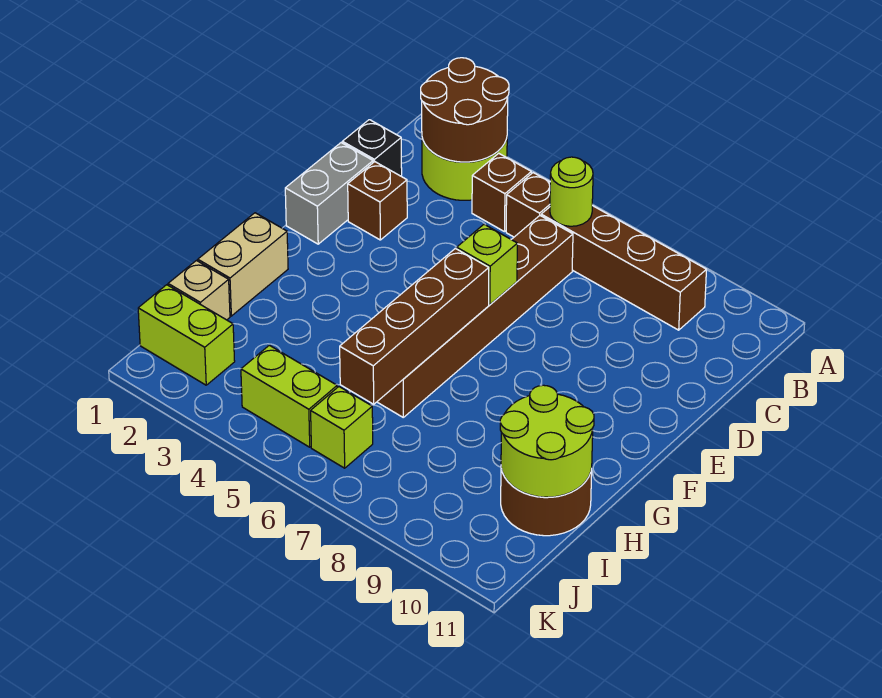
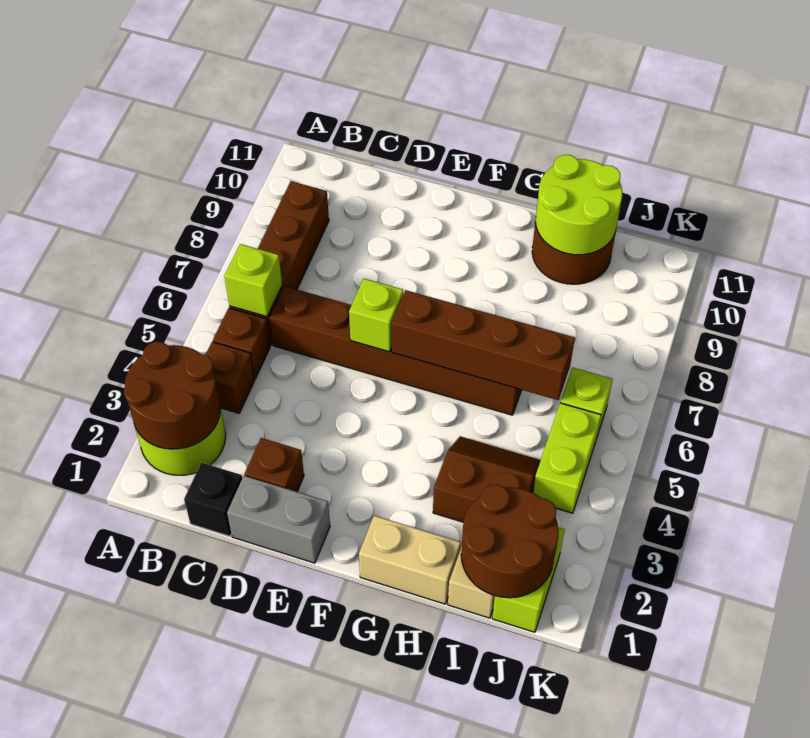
lime 1x1 round brick [550,157,593,226] -> lime 1x1 brick [224,244,282,317]
none -> brown 2x2 slope [433,436,541,522]
none -> brown 2x2 round brick [461,484,559,598]

